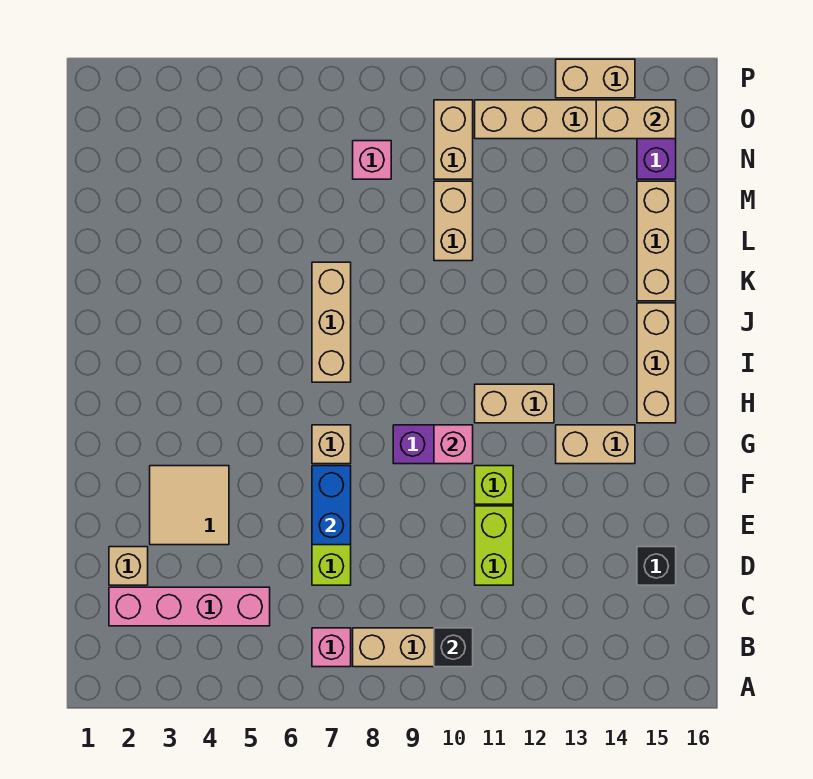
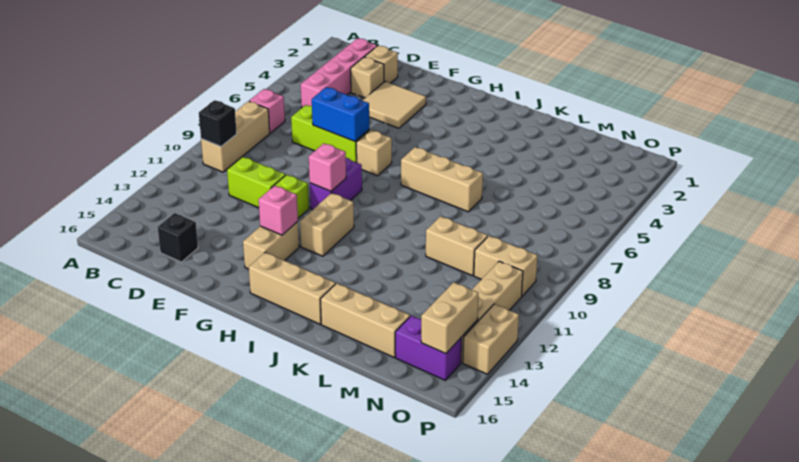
none -> tan 1x1 brick [351,57,384,98]
pink 1x1 brick [353,141,391,179] -> pink 1x1 brick moved to [259,186,298,235]

